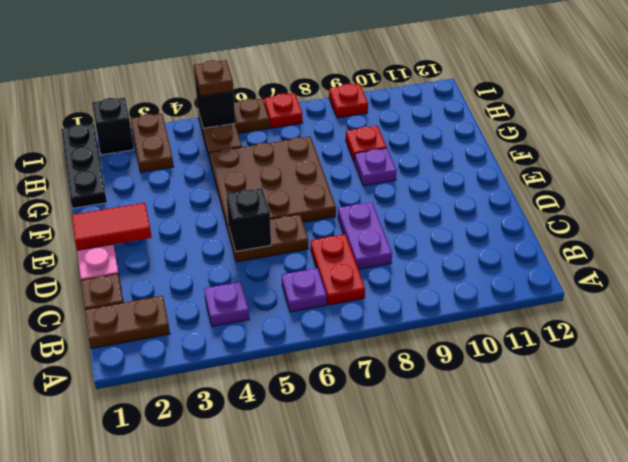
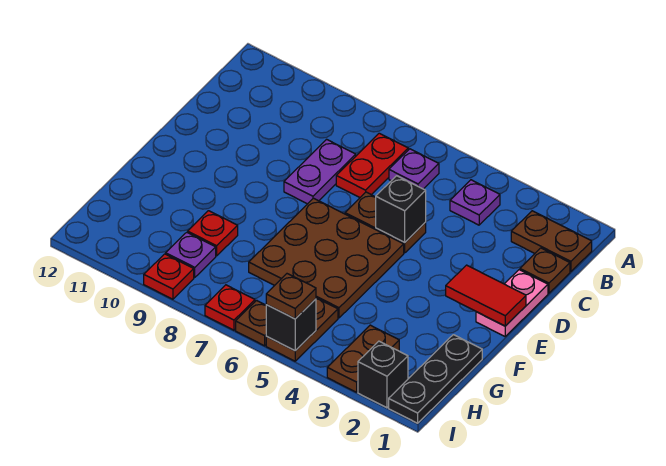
purple 1x1 plate [355,148,397,186] -> purple 1x1 plate moved to [166,232,216,277]

